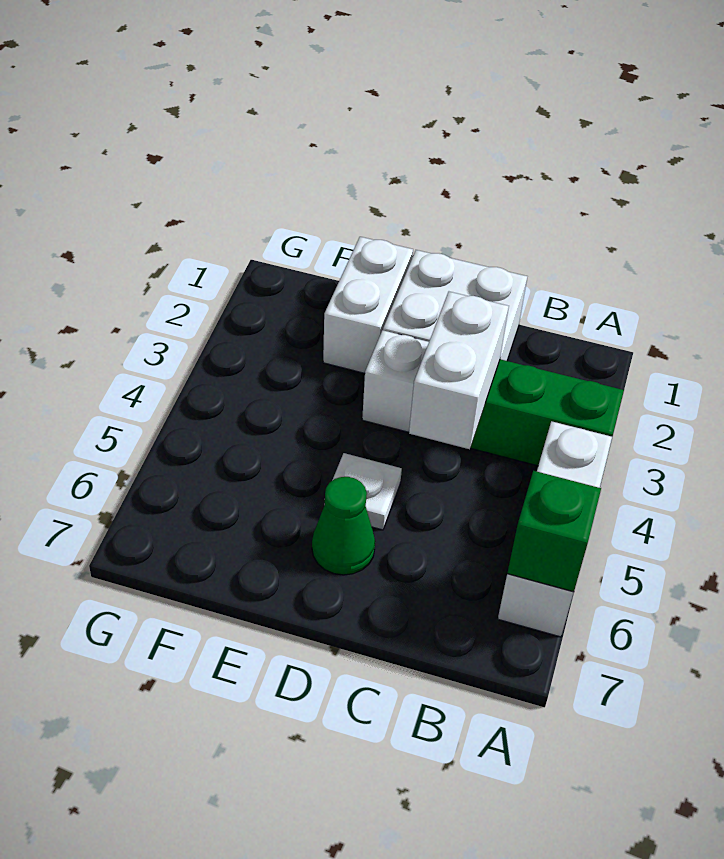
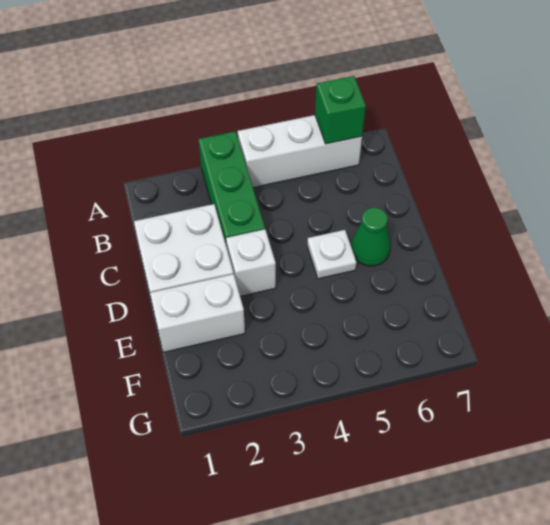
white 1x2 brick [409,292,509,449] -> none

